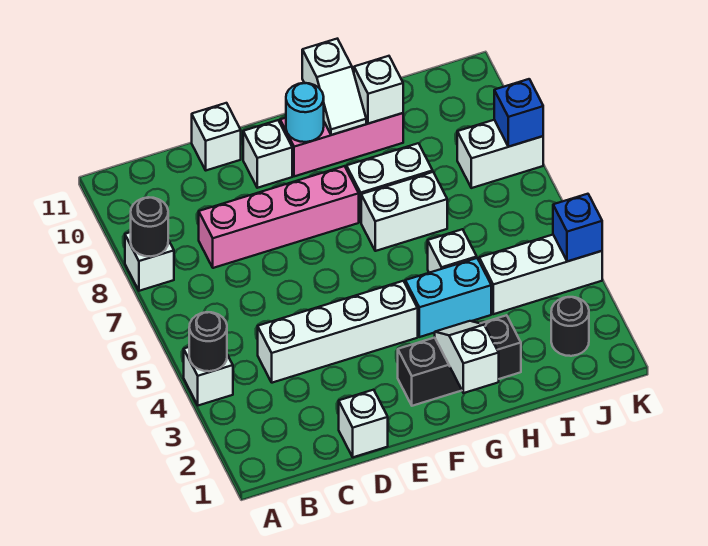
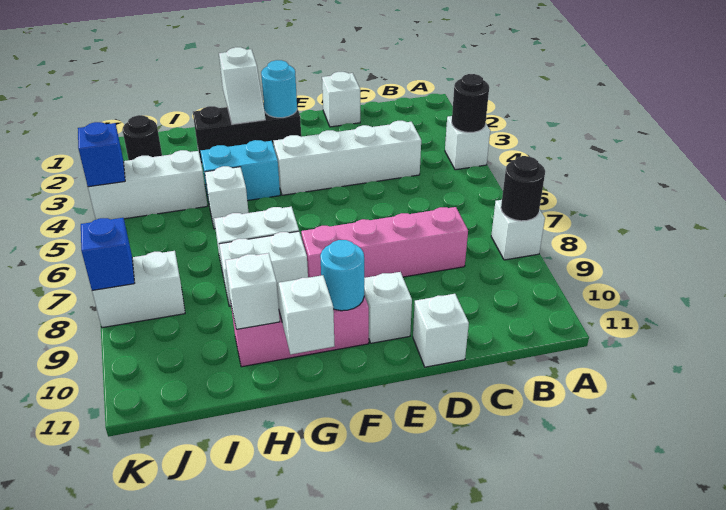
none -> cyan 1x1 round brick [261,60,297,118]

